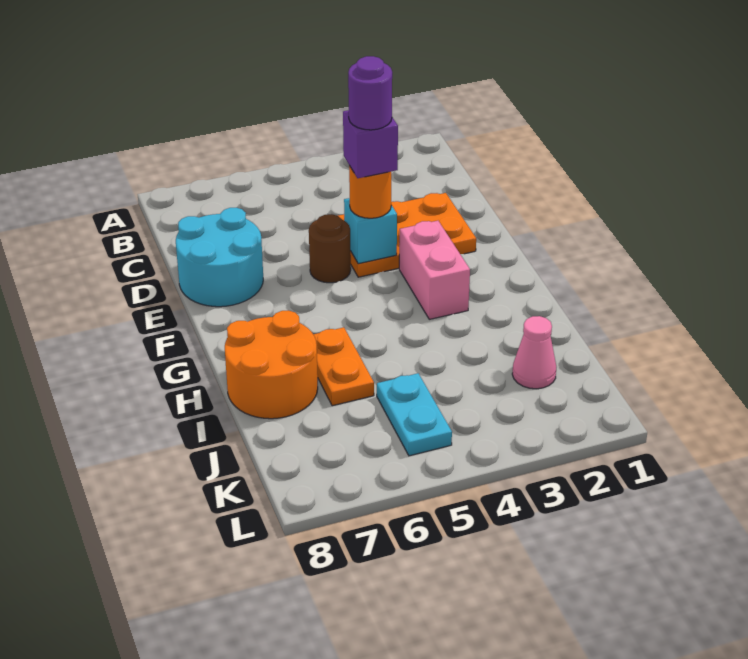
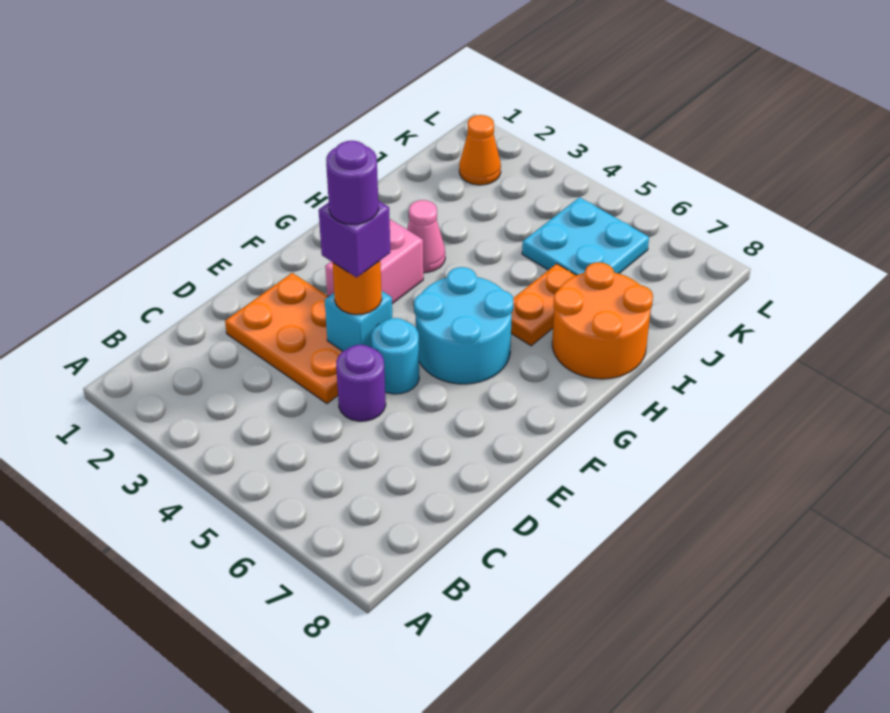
none -> purple 1x1 round brick [336,345,386,421]
cyan 2x2 round brick [176,208,263,307] -> cyan 2x2 round brick moved to [414,267,513,384]
brown 1x1 round brick [309,214,351,283] -> cyan 1x1 round brick [371,318,419,394]
pink 1x1 cone [512,316,556,389] -> pink 1x1 cone moved to [407,200,445,273]
cyan 1x2 plate [377,373,452,456] -> cyan 2x2 plate [522,197,649,275]
none -> orange 1x1 cone [459,115,501,185]

